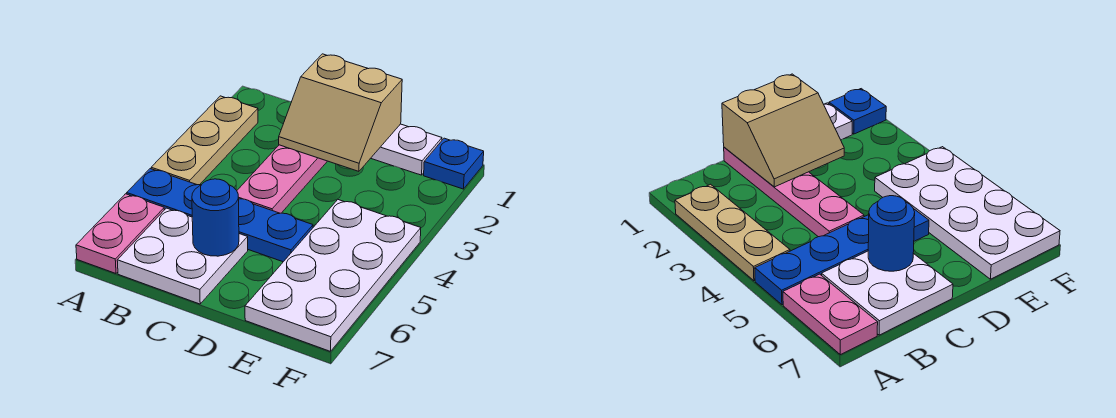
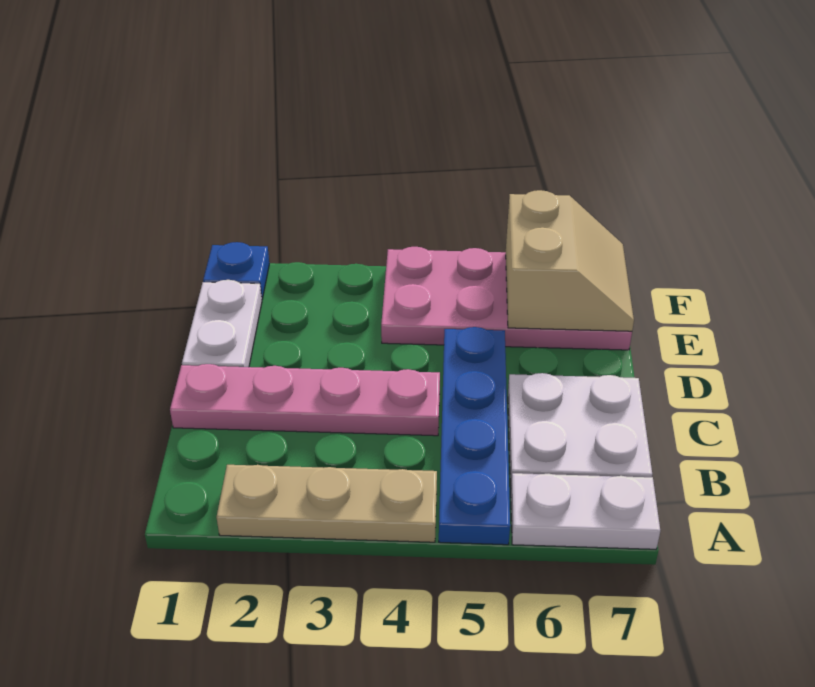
pink 1x2 plate [76,194,164,273] -> white 1x2 plate [511,473,660,549]
tan 2x2 slope [279,54,402,171] -> tan 2x2 slope moved to [506,190,634,331]
blue 1x1 round brick [192,179,239,256] -> none
white 2x4 plate [245,200,421,351] -> pink 2x4 plate [381,247,632,350]

